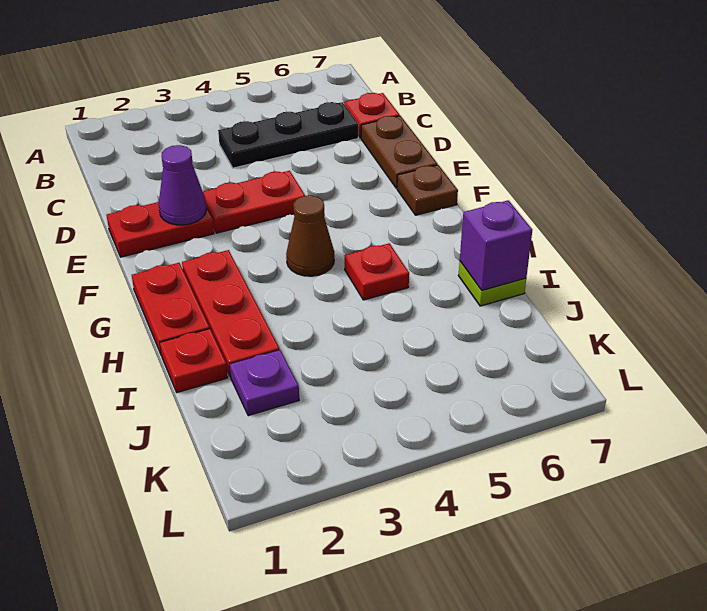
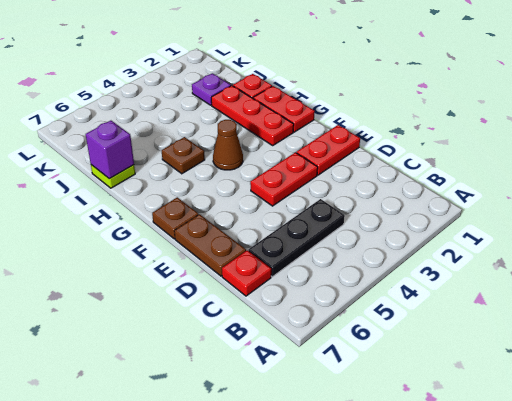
purple 1x1 cone [159,145,207,225] -> none
red 1x1 plate [345,243,409,300] -> brown 1x1 plate [162,137,205,174]

